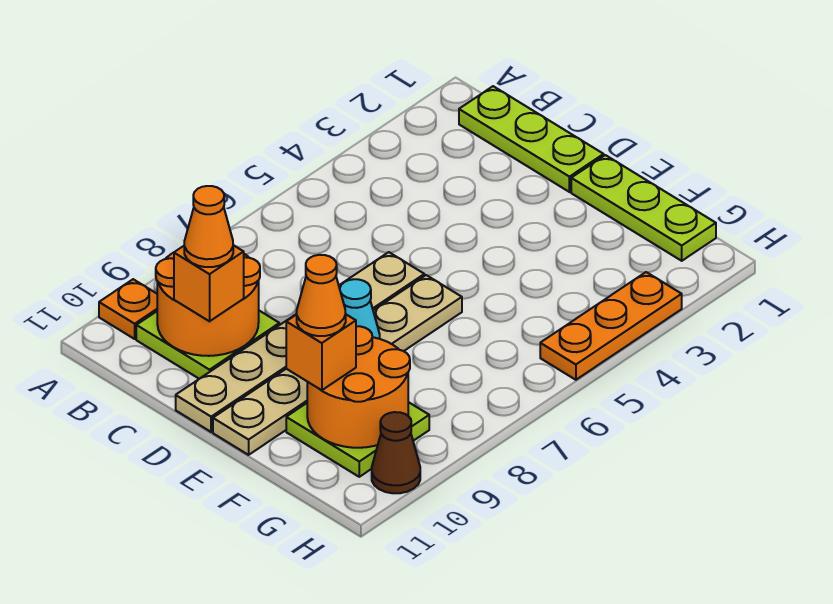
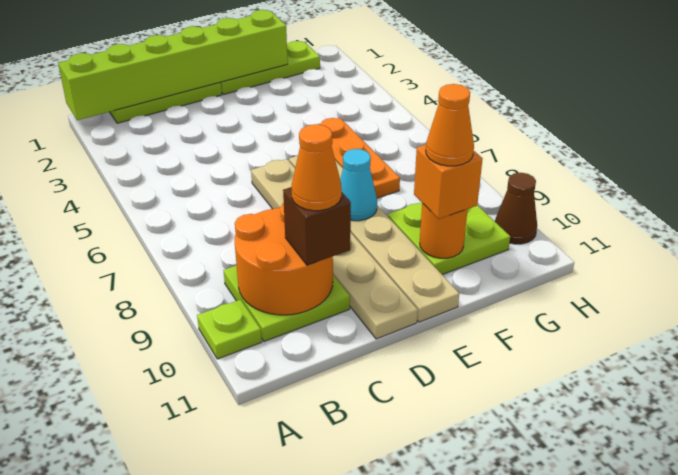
none -> lime 1x6 brick [58,10,288,120]
orange 1x1 plate [99,279,157,339] -> lime 1x1 plate [197,299,262,359]
orange 1x1 brick [174,245,244,321] -> brown 1x1 brick [283,187,351,265]
orange 2x2 round brick [307,326,410,448] -> orange 1x1 round brick [420,203,468,258]
orange 1x3 plate [540,272,682,380] -> orange 1x3 plate moved to [318,118,400,198]

